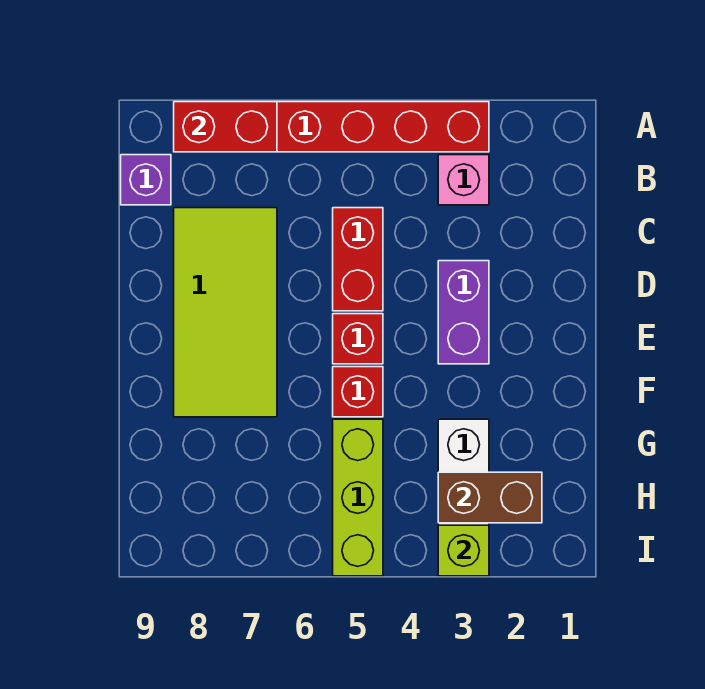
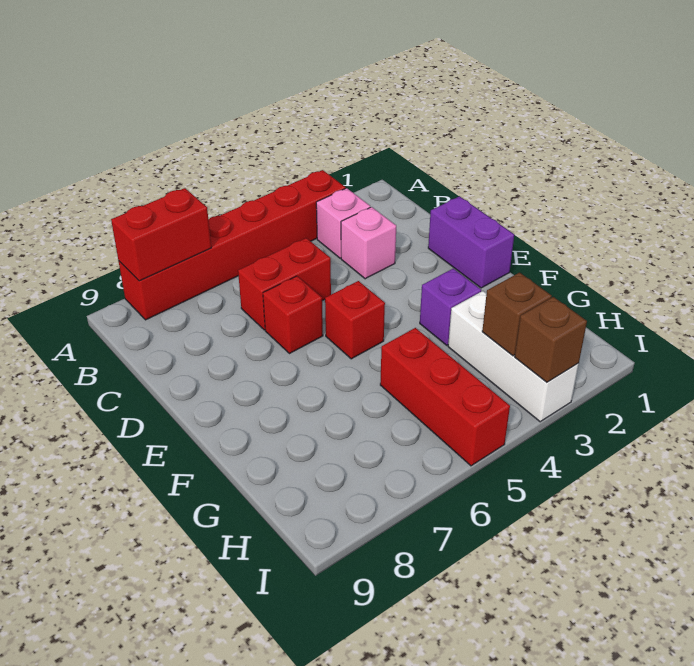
purple 1x1 brick [121,155,171,205] -> purple 1x1 brick moved to [420,269,481,345]
none -> pink 1x1 brick [341,207,396,279]
red 1x2 brick [333,208,383,311] -> red 1x2 brick turned to [238,238,331,330]
lime 2x4 tile [174,208,277,417] -> none
purple 1x2 brick [438,261,489,364] -> purple 1x2 brick moved to [428,196,514,288]
red 1x1 brick [333,367,383,417] -> red 1x1 brick moved to [263,276,323,354]
lime 1x3 brick [333,419,383,576] -> red 1x3 brick [380,328,510,466]
brown 1x2 brick [438,472,542,523] -> brown 1x1 brick [482,273,552,356]
lime 1x1 brick [438,525,489,576] -> brown 1x1 brick [515,297,587,382]

